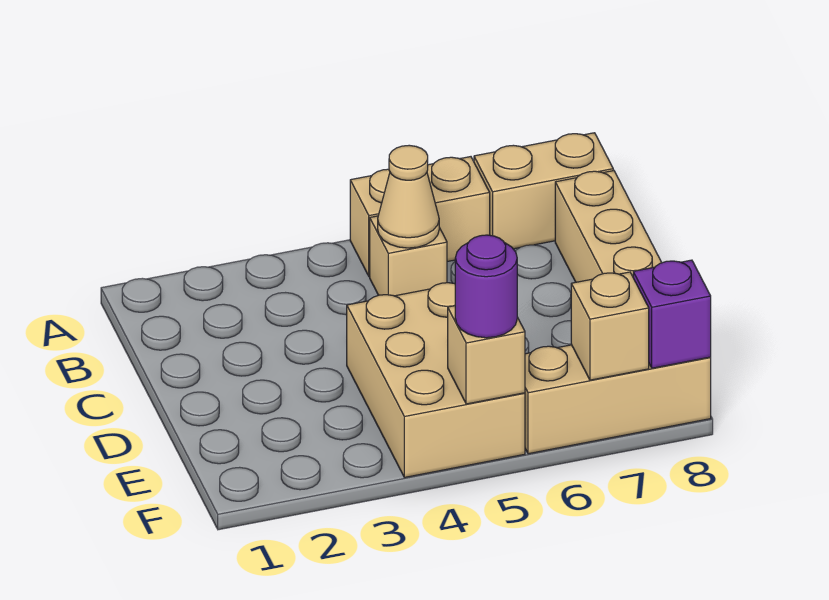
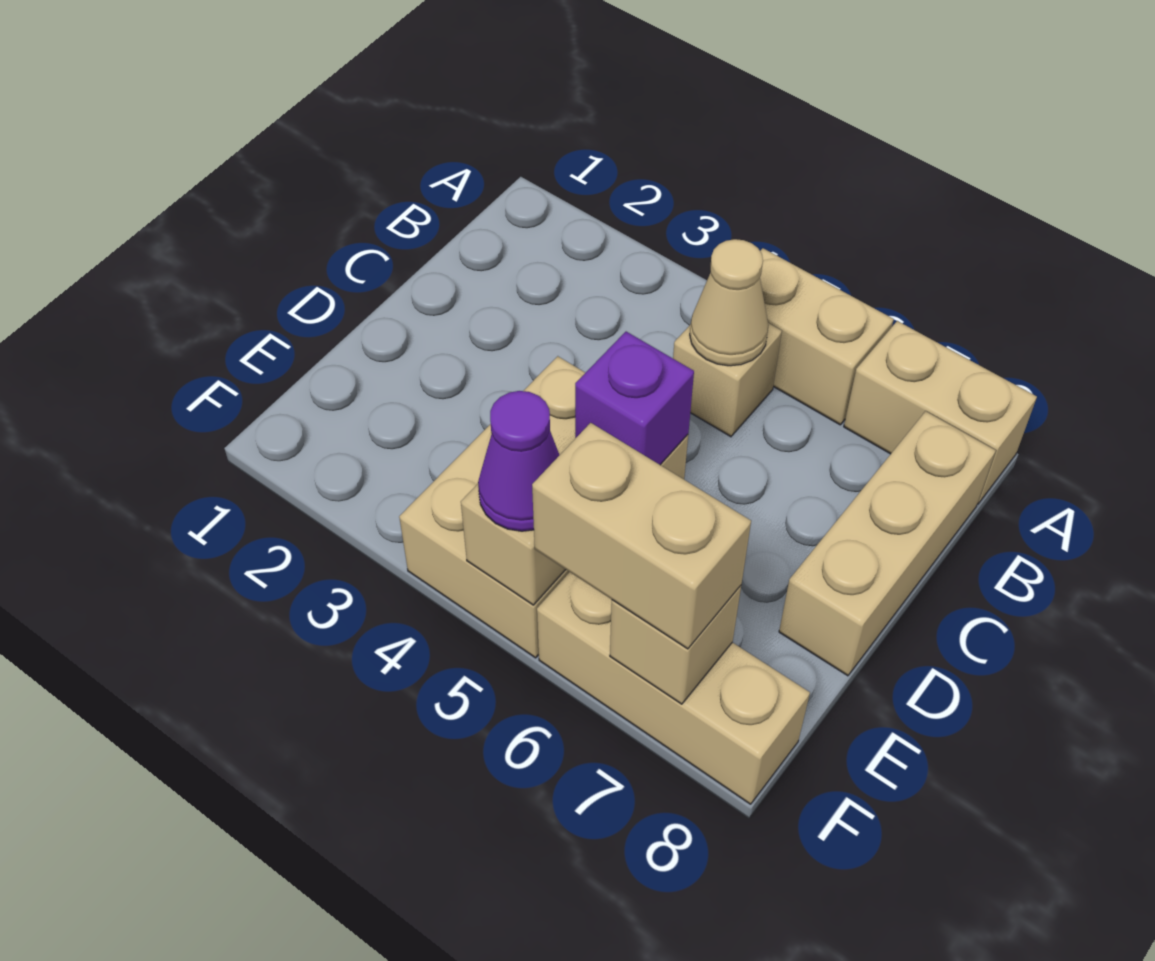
purple 1x1 round brick [455,235,517,338] -> purple 1x1 cone [478,391,559,531]
none -> tan 1x2 brick [532,423,751,649]
purple 1x1 brick [633,260,711,368] -> purple 1x1 brick moved to [575,332,694,465]

